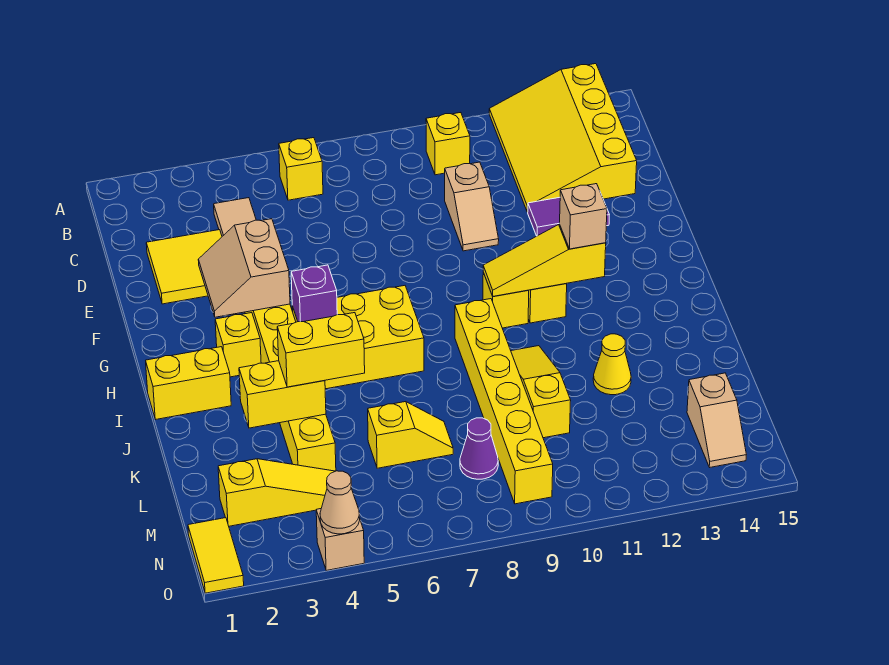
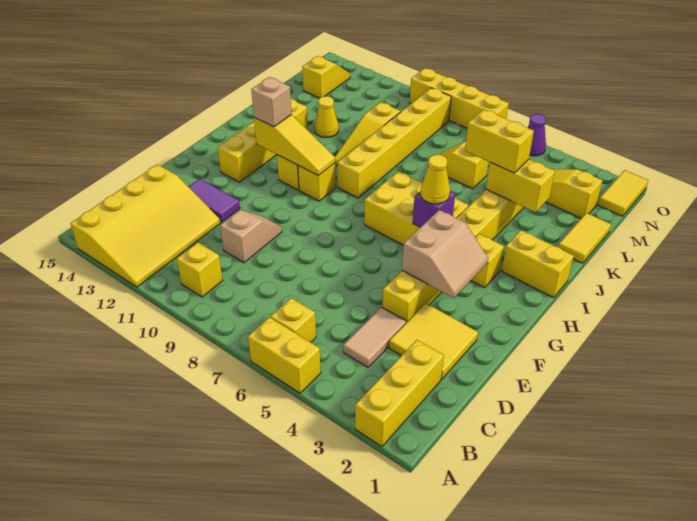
none -> yellow 1x3 brick [355,340,444,447]
none -> yellow 1x2 brick [248,317,321,393]
none -> yellow 1x4 brick [218,99,308,182]
none -> yellow 1x1 cone [420,155,450,204]
none -> yellow 1x2 tile [559,213,611,263]
purple 1x1 cone [460,418,498,479] -> purple 1x1 cone moved to [528,114,546,156]
tan 1x2 slope [687,373,746,467] -> yellow 1x2 slope [302,56,350,98]
tan 1x1 brick [316,509,364,571] -> none
tan 1x1 cone [320,471,360,534] -> none
none -> yellow 1x4 brick [410,68,509,128]

